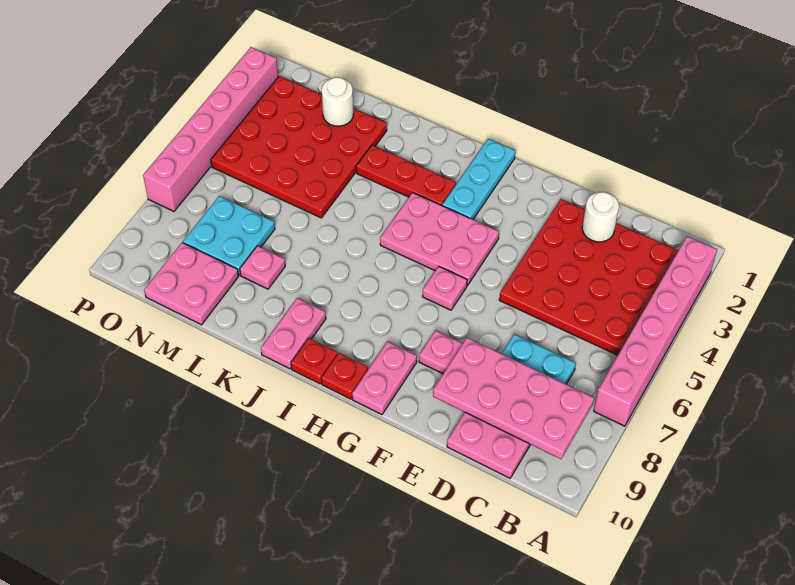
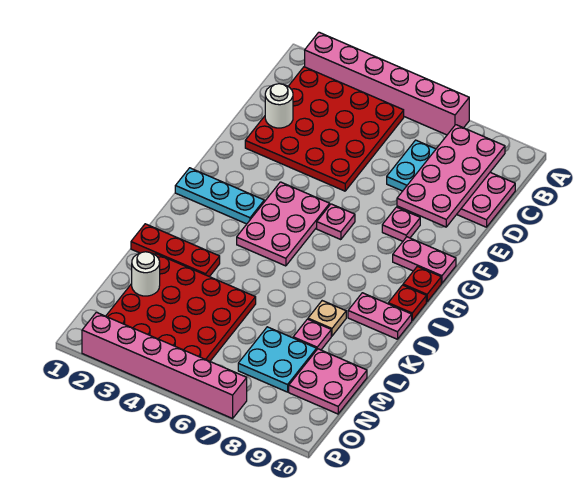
red 1x3 plate [356,145,456,205] -> red 1x3 plate turned to [131,224,220,277]
none -> tan 1x1 plate [308,301,346,336]

